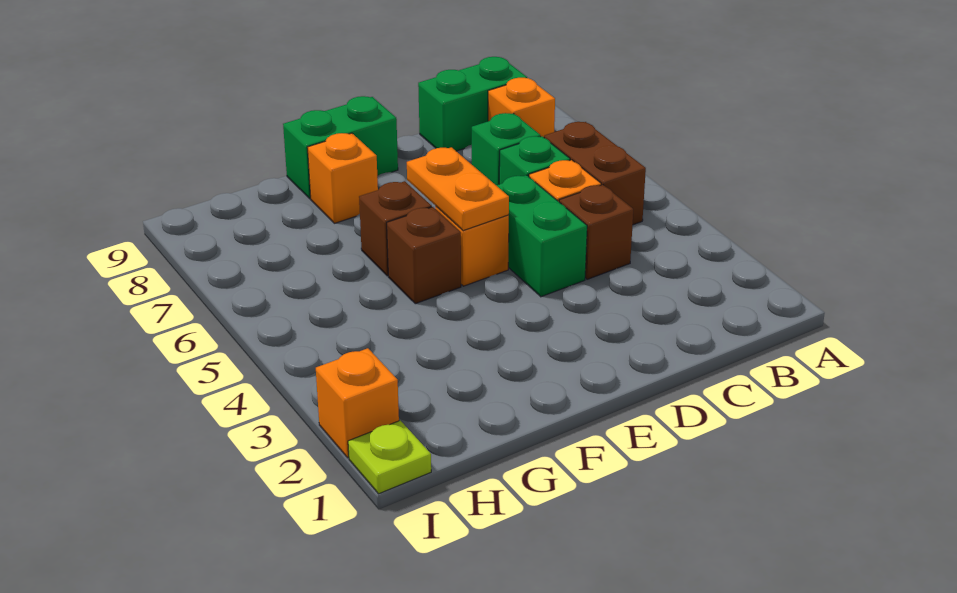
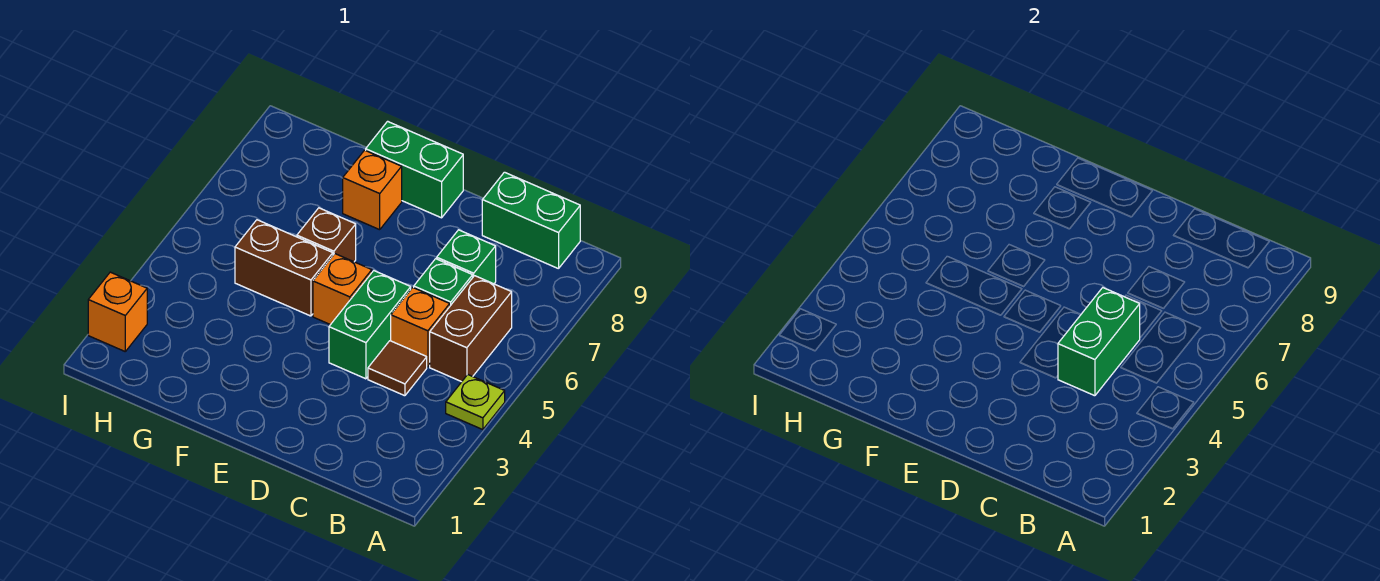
orange 1x1 brick [488,78,555,137] -> none
brown 1x1 brick [559,185,633,279] -> brown 1x1 tile [368,341,427,396]
none -> green 1x2 brick [1058,288,1140,396]
orange 1x2 plate [407,147,509,231] -> none
brown 1x1 brick [387,207,461,304] -> brown 1x2 brick [235,220,333,316]
lime 1x1 plate [348,421,431,494] -> lime 1x1 plate moved to [446,375,505,430]

